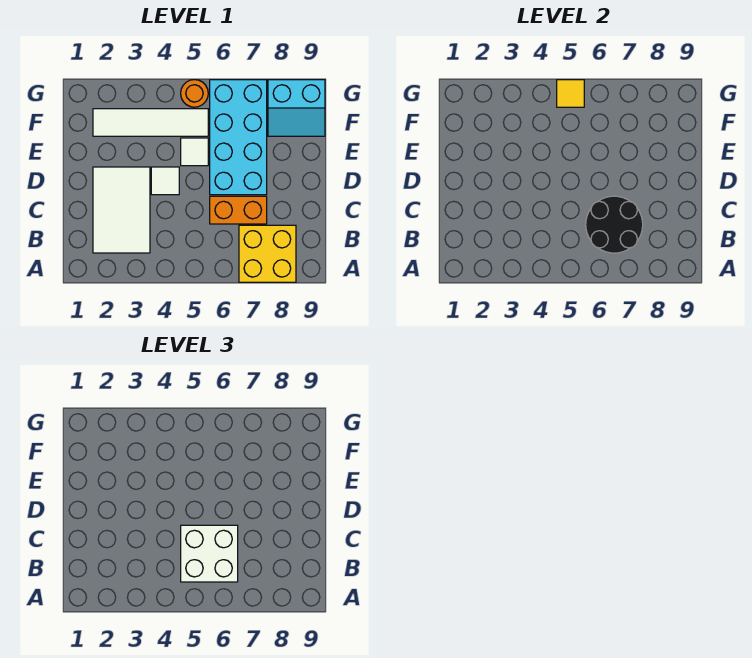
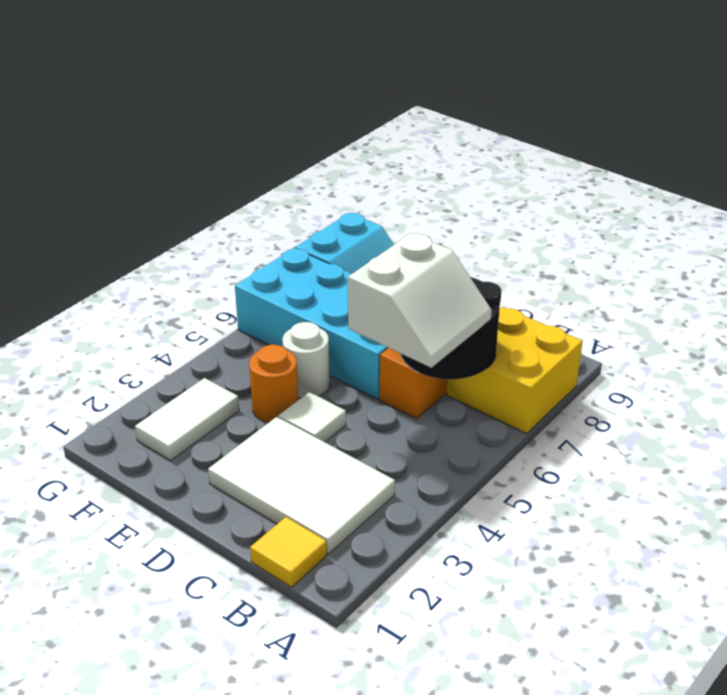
white 2x2 brick [181,525,238,582] -> white 2x2 slope [348,233,492,368]
white 1x1 tile [181,138,208,166] -> white 1x1 round brick [282,322,330,398]
white 1x4 tile [93,109,208,136] -> white 1x2 tile [135,378,239,460]
orange 1x1 round brick [181,80,208,107] -> orange 1x1 round brick moved to [249,345,298,422]
yellow 1x1 tile [557,80,584,107] -> yellow 1x1 tile moved to [250,517,327,587]

